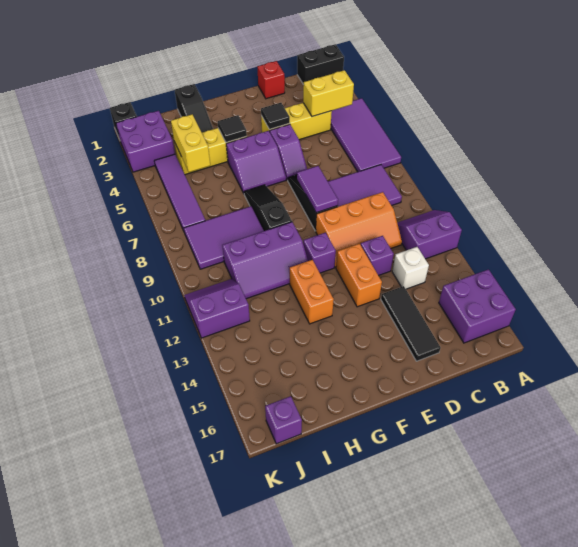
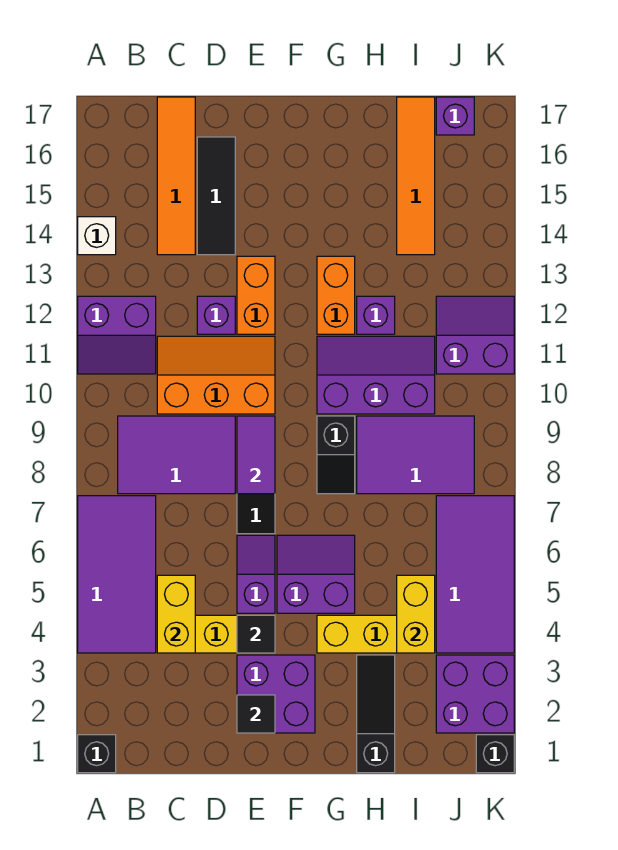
black 1x2 brick [297,44,344,85] -> black 1x1 brick [78,735,116,773]
purple 2x2 brick [439,269,516,343] -> purple 2x2 brick moved to [237,655,315,733]
yellow 1x2 brick [303,70,354,117] -> yellow 1x2 brick turned to [157,575,195,653]
white 1x1 brick [392,247,429,289] -> white 1x1 brick moved to [78,217,116,255]
none -> orange 1x4 tile [157,97,195,255]
red 1x1 brick [257,61,285,99] -> none
purple 1x1 brick [303,233,336,273] -> purple 1x1 brick moved to [357,296,395,334]
black 1x1 tile [218,115,247,142] -> black 1x1 tile moved to [237,695,275,733]
black 1x3 slope [244,185,292,231] -> black 1x2 slope [317,416,355,494]
none -> orange 1x4 tile [397,97,435,255]
purple 1x4 tile [154,154,205,231] -> purple 2x4 tile [436,496,514,653]
purple 2x2 slope [184,279,250,338] -> purple 2x2 slope turned to [436,296,514,374]

